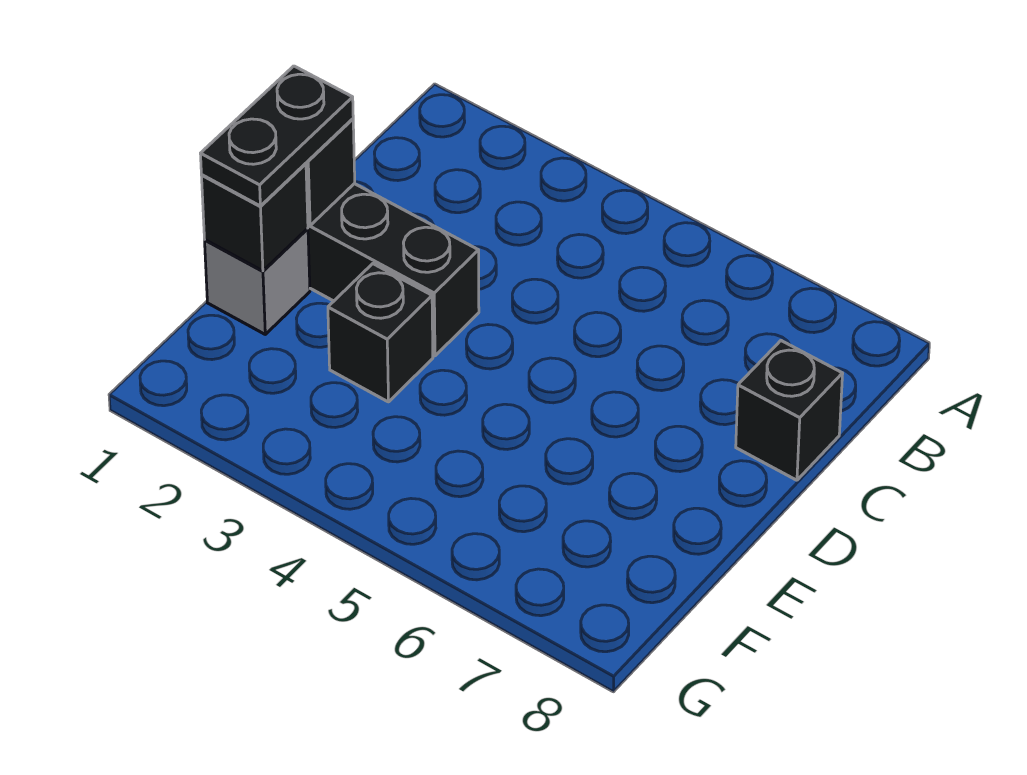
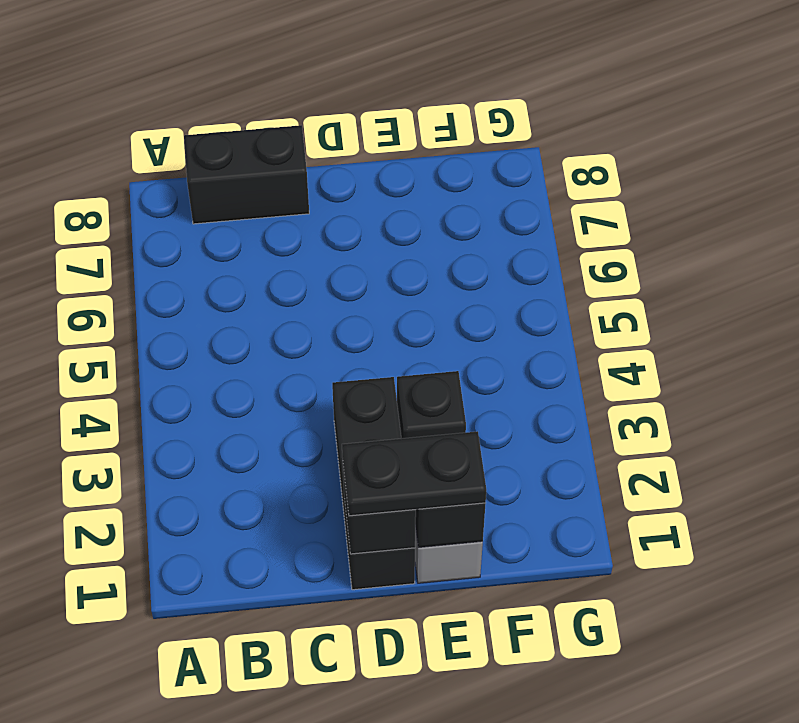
black 1x1 brick [736,341,843,480] -> black 1x2 brick [184,125,309,224]

